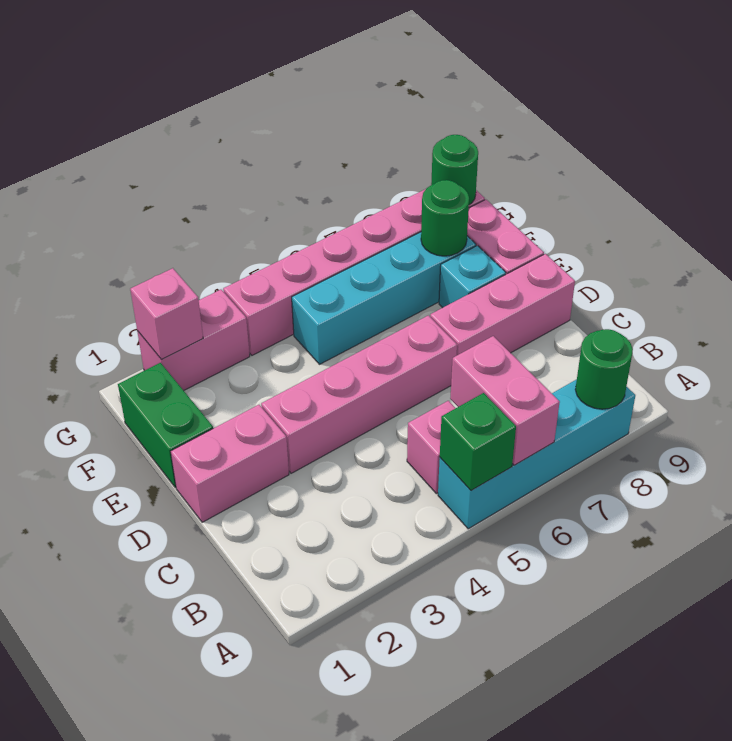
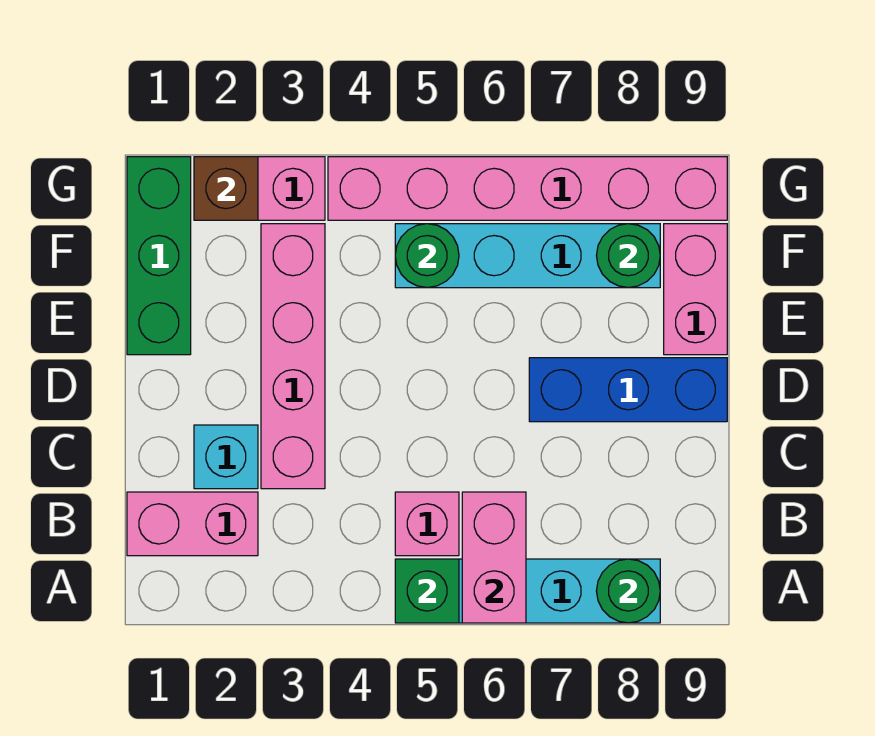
pink 1x2 brick [171,405,289,522] -> pink 1x2 brick moved to [127,492,258,556]
pink 1x4 brick [261,315,457,473] -> pink 1x4 brick turned to [261,224,325,489]
pink 1x3 brick [430,254,575,355] -> blue 1x3 brick [529,358,727,422]
green 1x2 brick [118,363,213,488] -> green 1x3 brick [127,157,191,355]
cyan 1x1 brick [439,246,506,308] -> cyan 1x1 brick moved to [194,425,258,489]
pink 1x1 brick [130,268,203,360] -> brown 1x1 brick [194,157,258,220]
green 1x1 round brick [431,135,478,205] -> green 1x1 round brick moved to [395,224,459,288]

